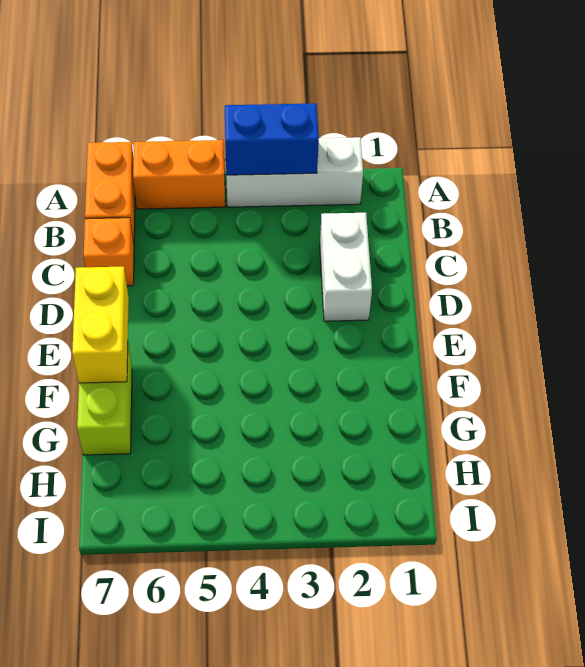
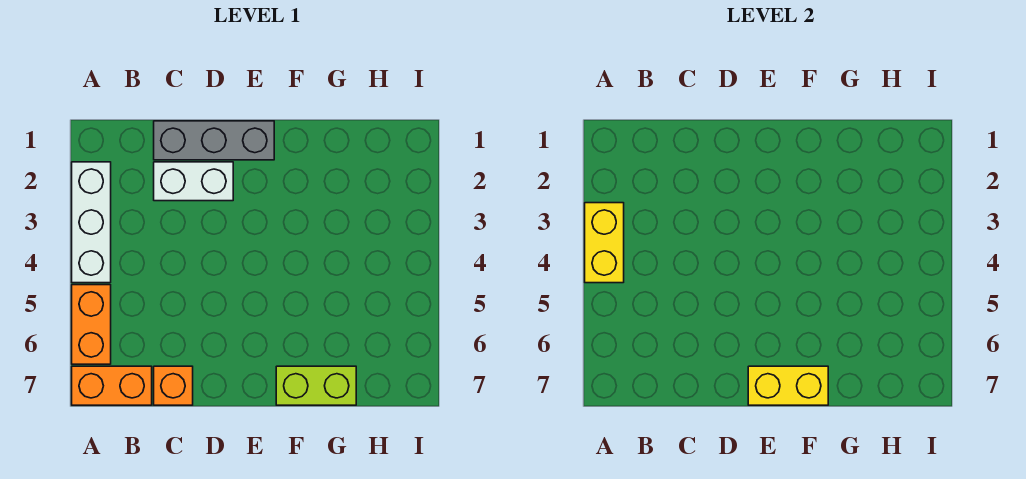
blue 1x2 brick [225,104,319,175] -> yellow 1x2 brick [585,203,624,283]
none -> grey 1x3 brick [154,121,274,160]

